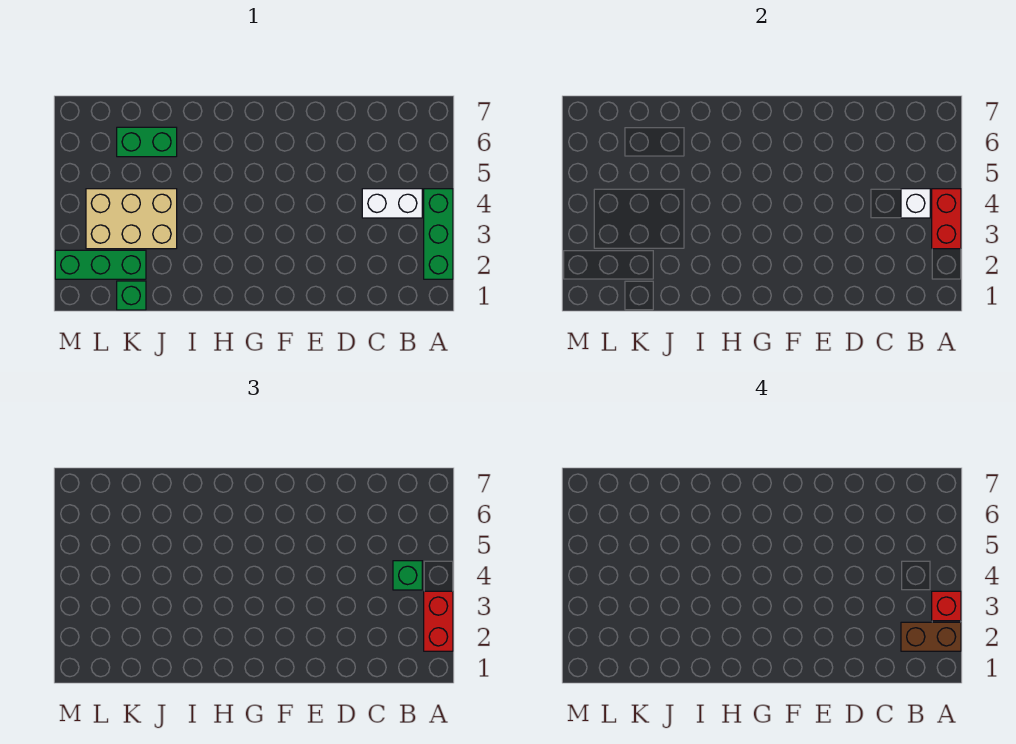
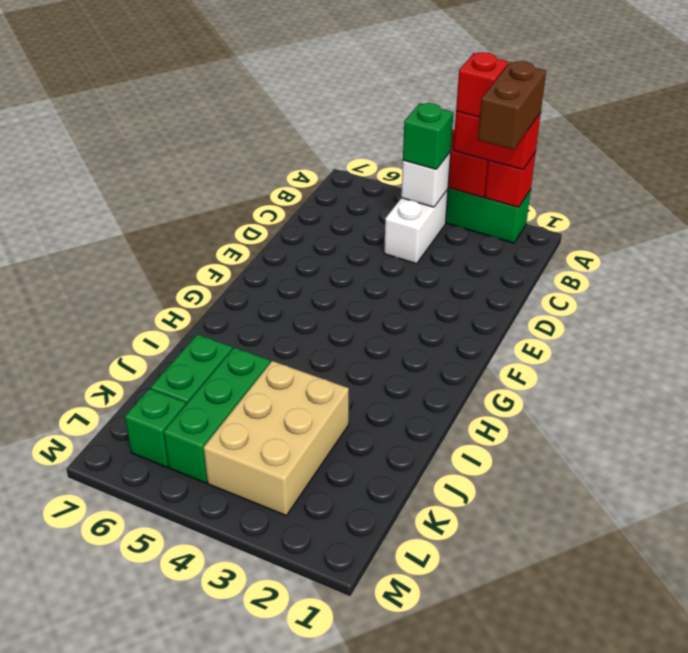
none -> red 1x1 brick [485,152,536,207]
green 1x1 brick [117,281,146,310] -> green 1x1 brick moved to [125,389,186,467]
green 1x3 brick [55,250,146,279] -> green 1x3 brick moved to [164,347,270,483]

